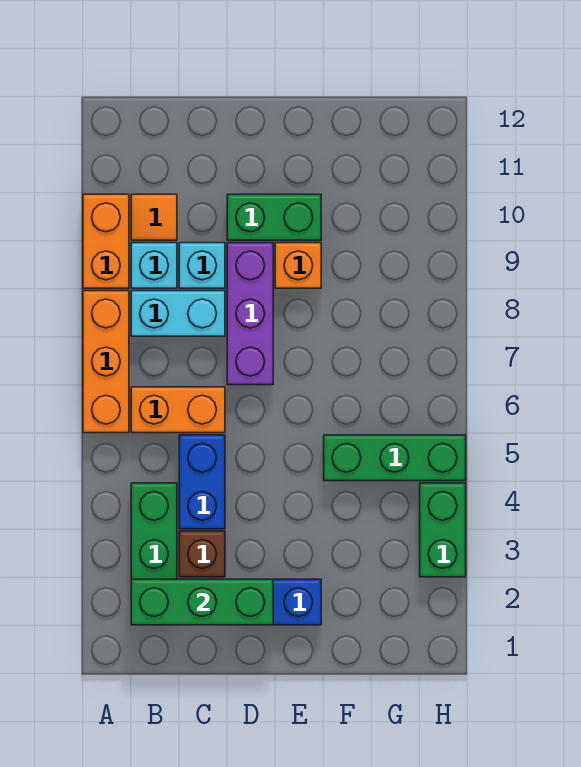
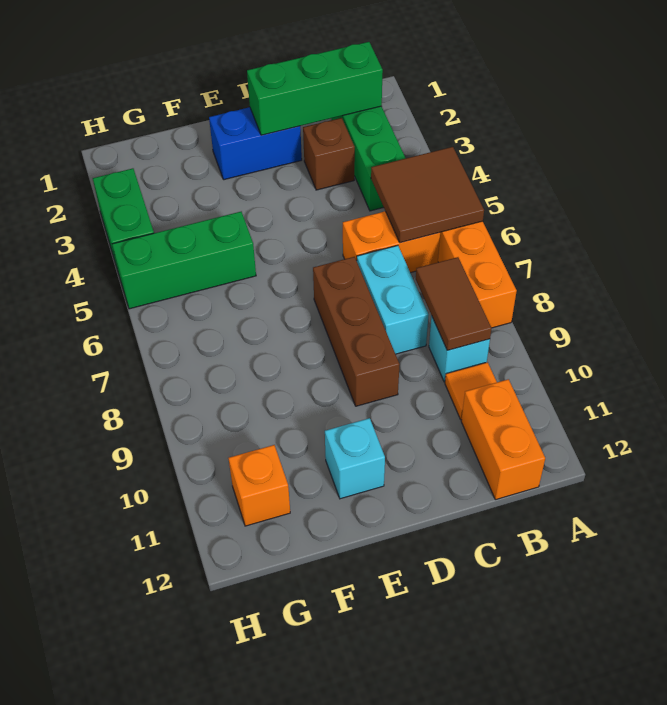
none -> brown 2x2 tile [371,147,484,243]
orange 1x2 brick [83,194,129,288] -> orange 1x2 brick moved to [461,379,545,500]
cyan 1x2 brick [131,291,225,336] -> cyan 1x2 brick turned to [357,245,429,354]
none -> brown 1x2 tile [416,257,492,350]
blue 1x2 brick [179,435,225,529] -> none
cyan 1x1 brick [179,243,225,288] -> cyan 1x1 brick moved to [325,418,385,499]
purple 1x3 brick [227,243,273,385] -> brown 1x3 brick [313,257,400,406]
green 1x2 brick [227,194,321,240] -> none
orange 1x1 brick [275,243,321,288] -> orange 1x1 brick moved to [229,445,290,526]

